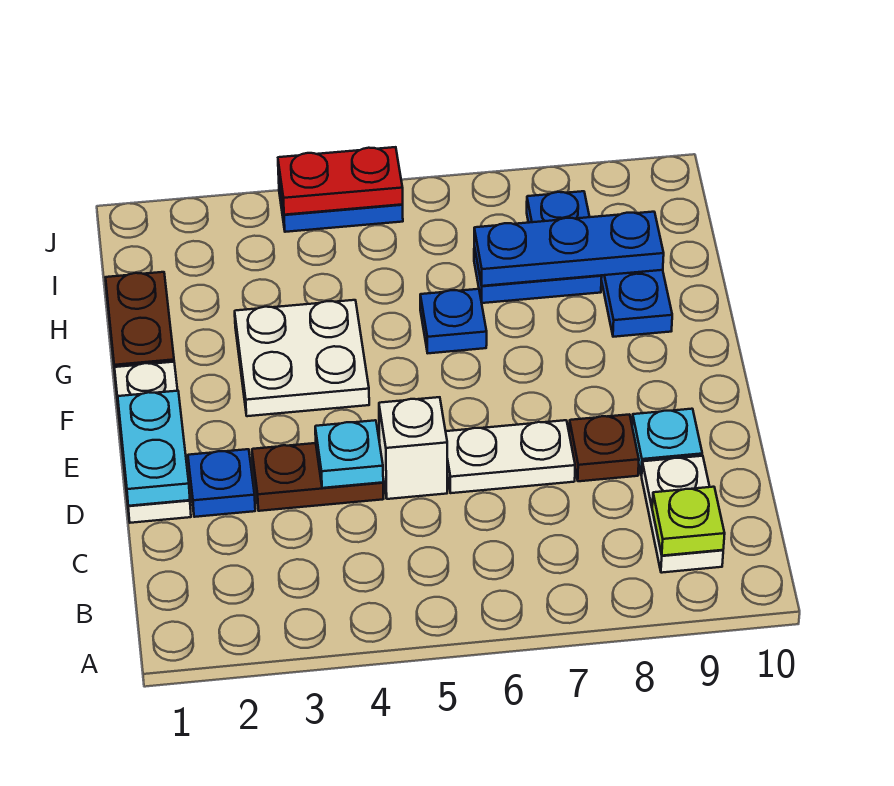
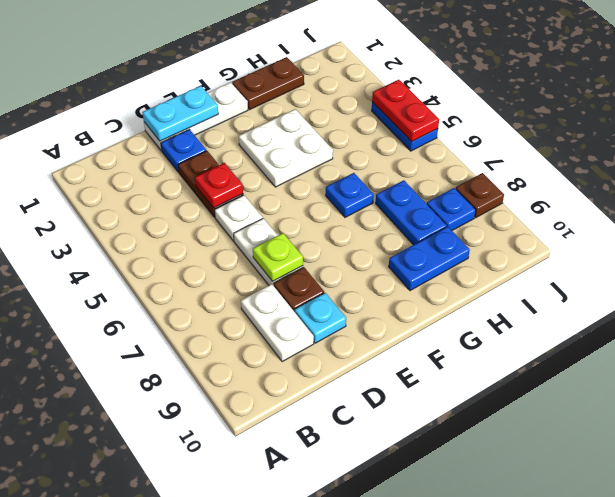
white 1x2 plate [642,456,723,573] -> white 1x2 plate turned to [241,284,314,362]
lime 1x1 plate [652,487,725,556] -> lime 1x1 plate moved to [253,233,303,281]
cyan 1x1 plate [315,420,383,488] -> red 1x1 plate [195,163,243,208]
white 1x1 brick [379,397,447,499] -> white 1x1 plate [215,195,263,241]
blue 1x3 plate [474,212,664,286] -> none
none -> brown 1x1 plate [456,173,504,218]

